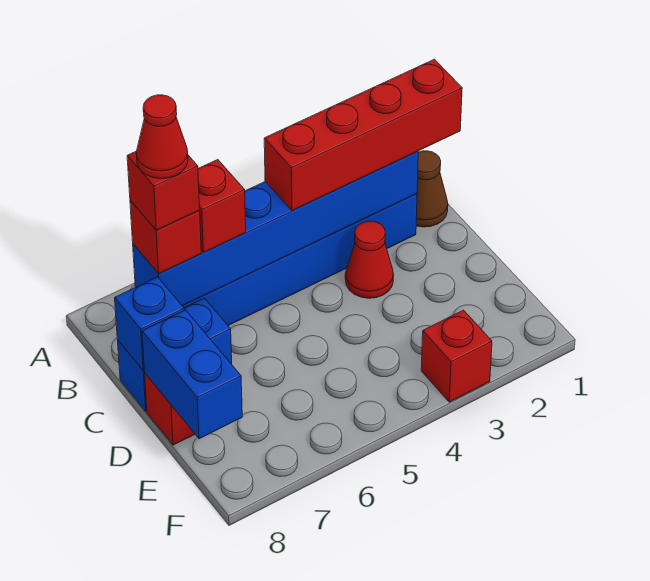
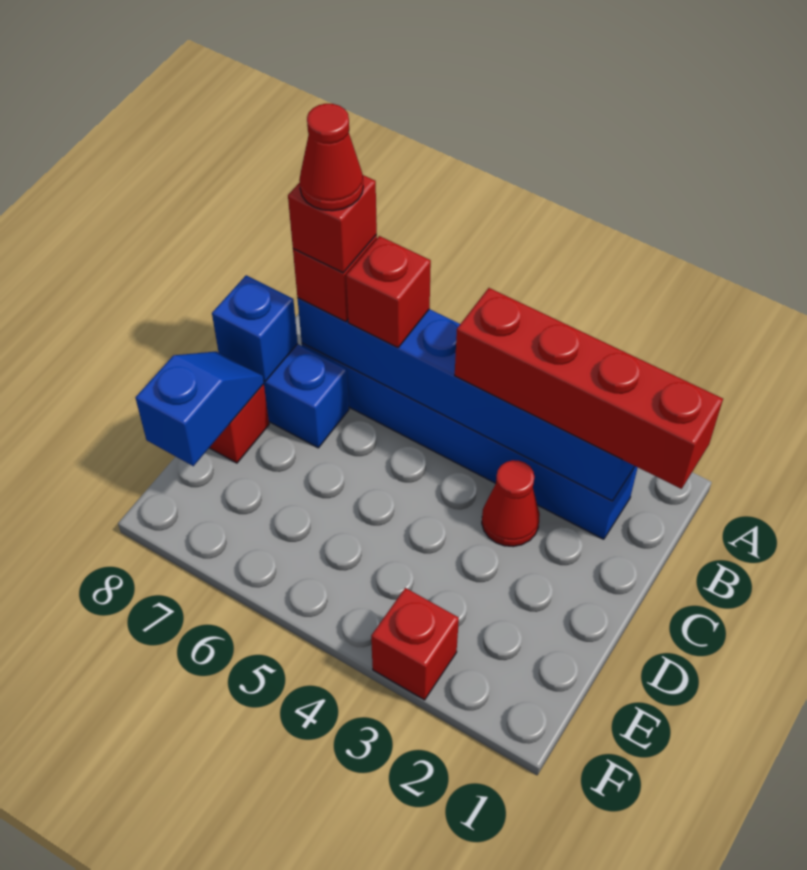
brown 1x1 cone [416,151,448,227] -> none
blue 1x2 brick [142,310,242,439] -> blue 1x2 slope [136,352,264,466]

